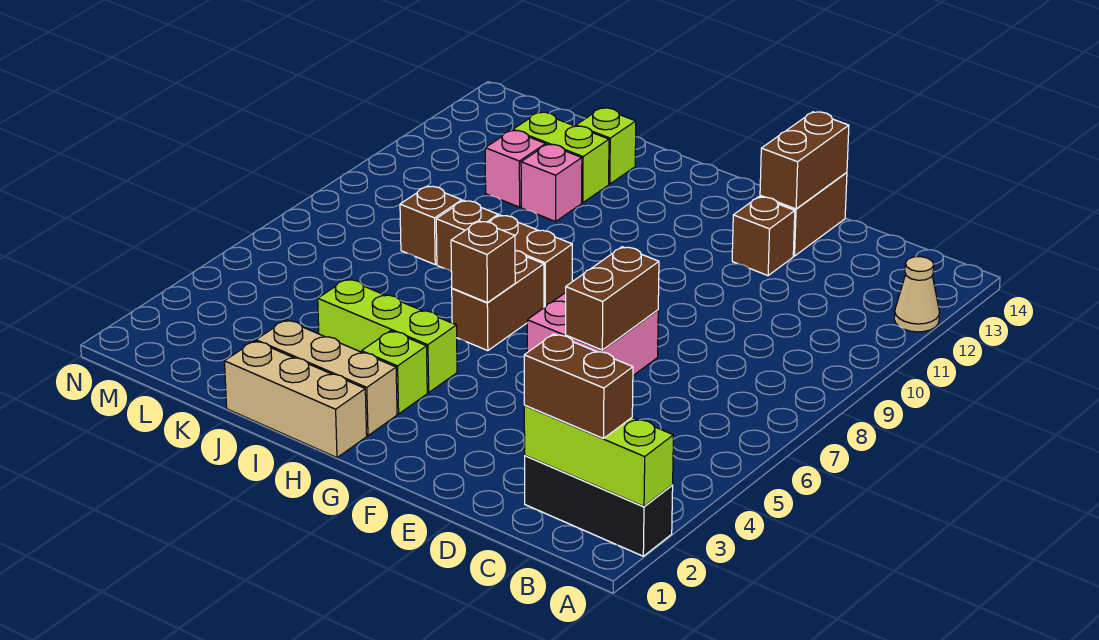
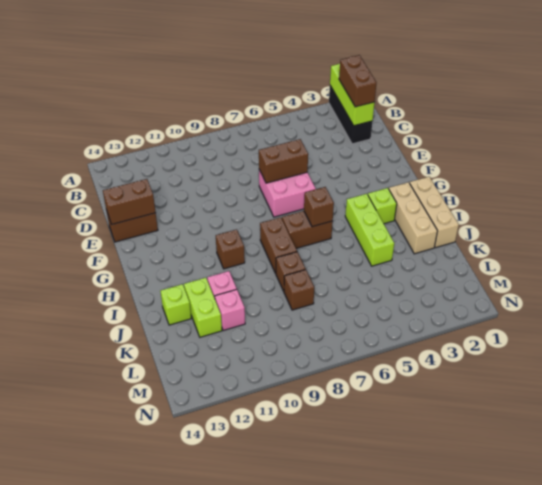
tan 1x1 cone [894,257,940,332] -> none
brown 1x1 brick [732,197,795,276] -> brown 1x1 brick moved to [216,229,245,269]

